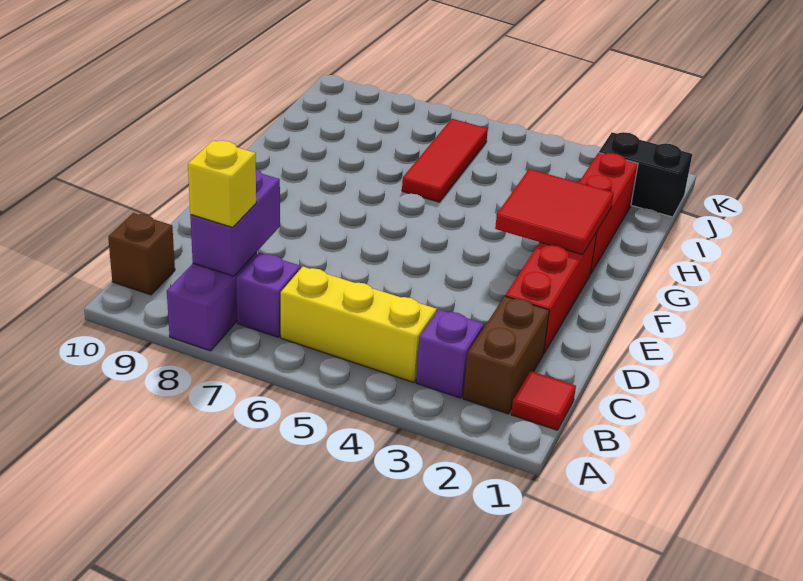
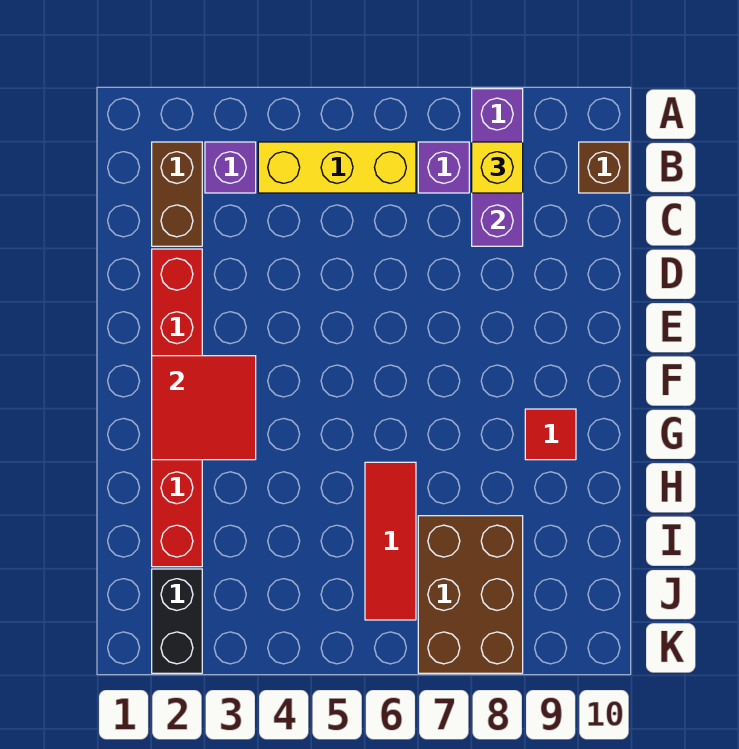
red 1x1 tile [511,371,576,430] -> red 1x1 tile moved to [525,409,576,460]
none -> brown 2x3 brick [418,516,523,673]
black 1x2 brick [599,132,692,217] -> black 1x2 brick turned to [152,569,202,673]

